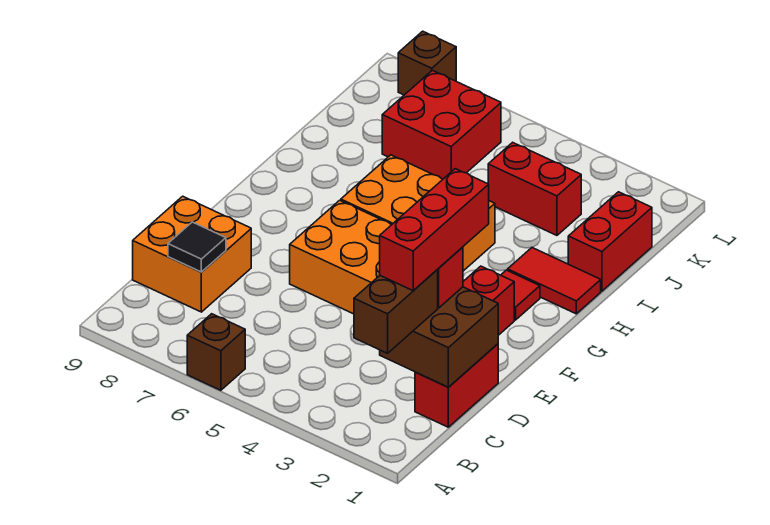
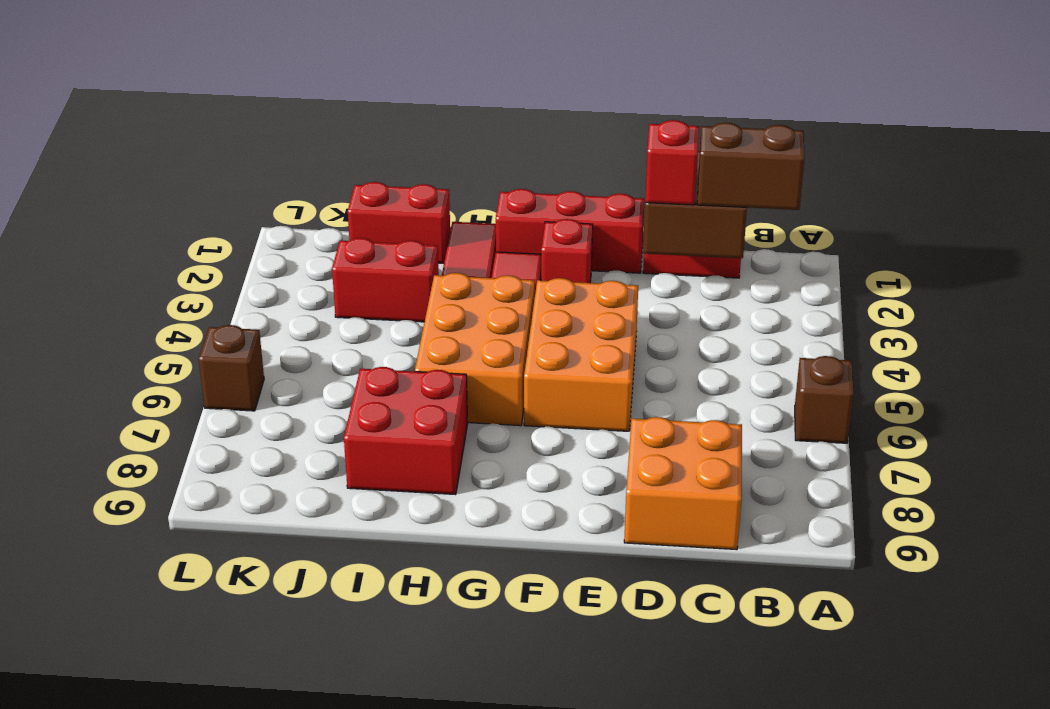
red 1x3 brick [380,169,489,291] -> red 1x3 brick moved to [496,189,645,273]
black 1x1 tile [168,222,226,272] -> none
red 1x2 brick [488,142,581,235] -> red 1x2 brick turned to [332,238,439,322]
red 2x2 brick [382,70,501,179] -> red 2x2 brick moved to [344,367,468,495]
brown 1x1 brick [398,31,456,95] -> brown 1x1 brick moved to [199,325,264,411]

